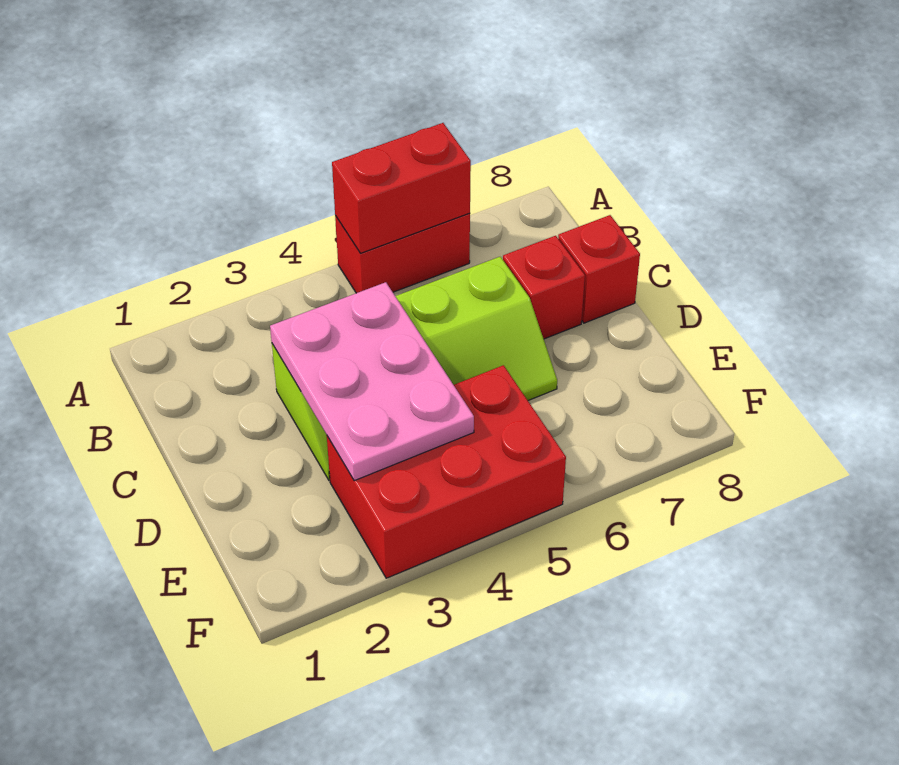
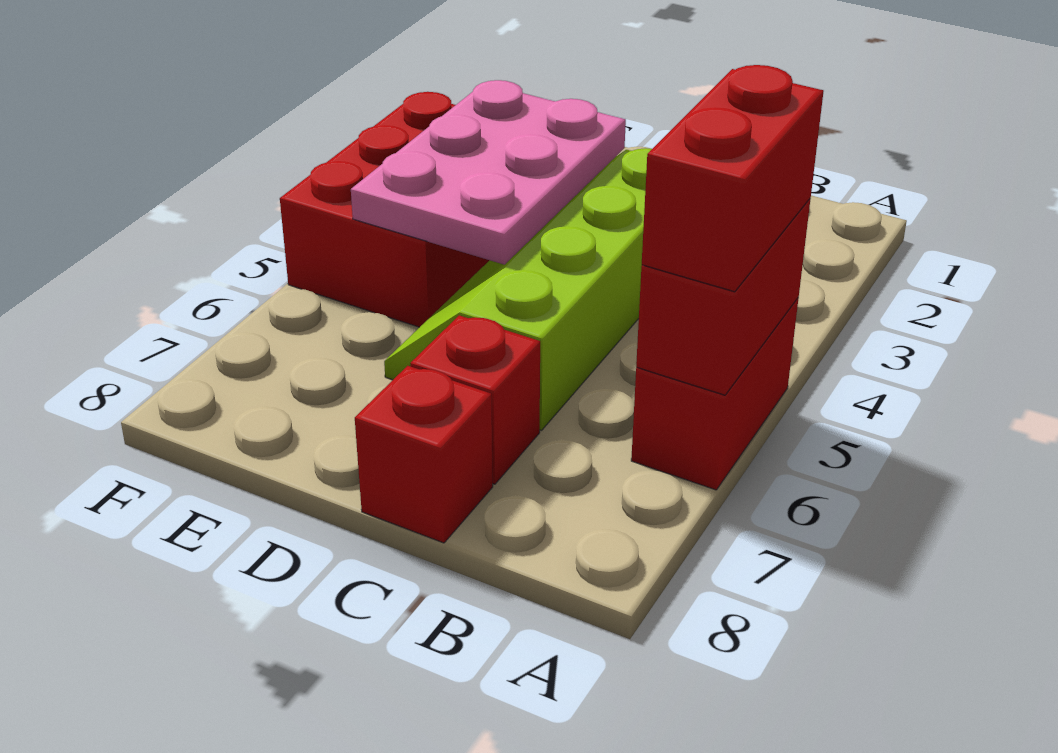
none -> red 1x2 brick [642,65,824,292]
pink 2x3 plate [270,282,474,481] -> pink 2x3 plate turned to [351,80,626,265]

